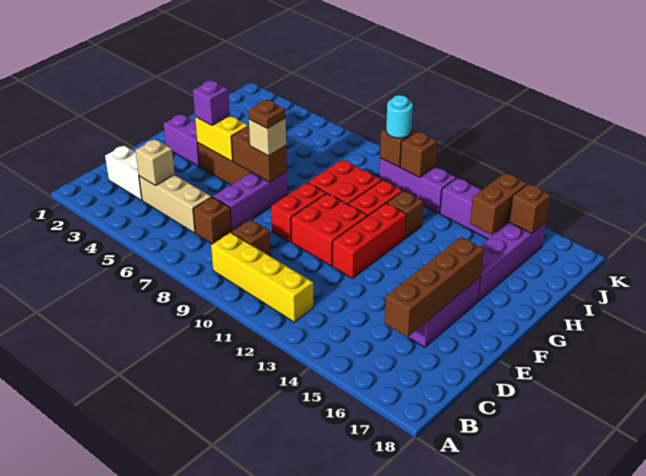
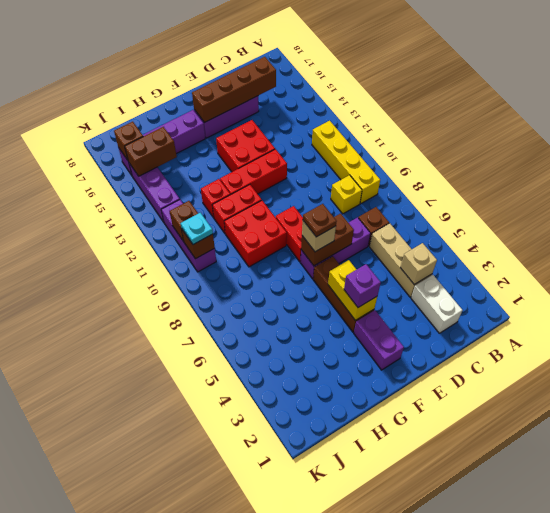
brown 1x1 brick [232,219,271,256] -> yellow 1x1 brick [331,175,362,214]
red 1x2 brick [271,183,326,242] -> red 1x2 brick turned to [276,206,303,262]
red 2x2 brick [291,193,367,266] -> red 2x2 brick moved to [216,120,275,172]
brown 1x2 brick [231,126,287,182] -> brown 1x2 brick turned to [301,214,354,266]
brown 1x1 brick [387,191,424,238] -> red 1x1 brick [201,179,230,218]
cyan 1x1 round brick [386,95,413,138] -> cyan 1x1 plate [181,213,213,244]

